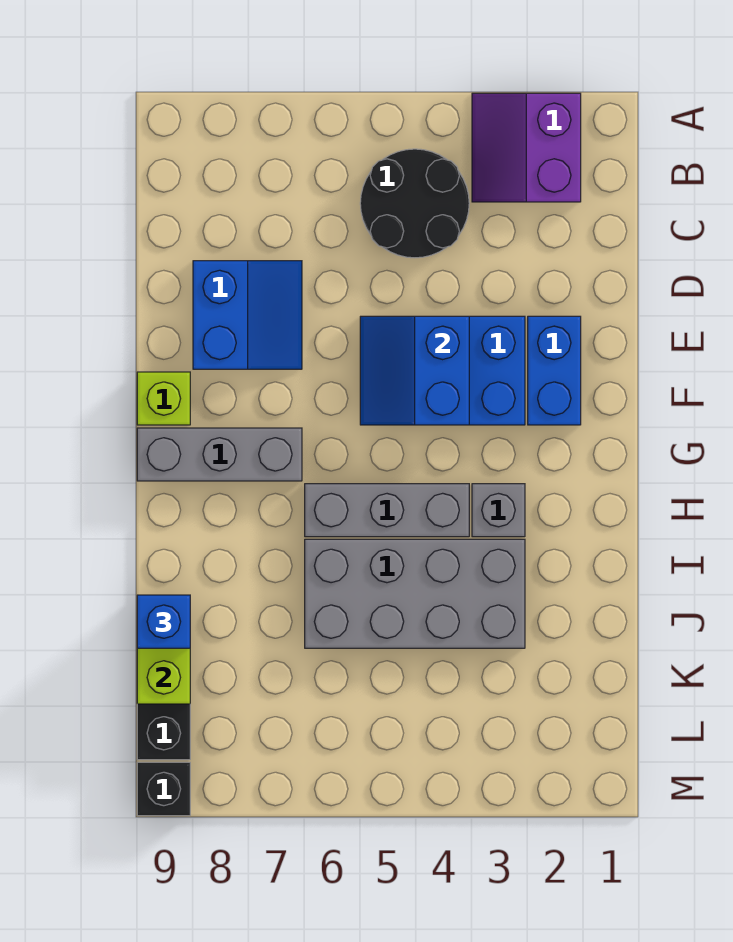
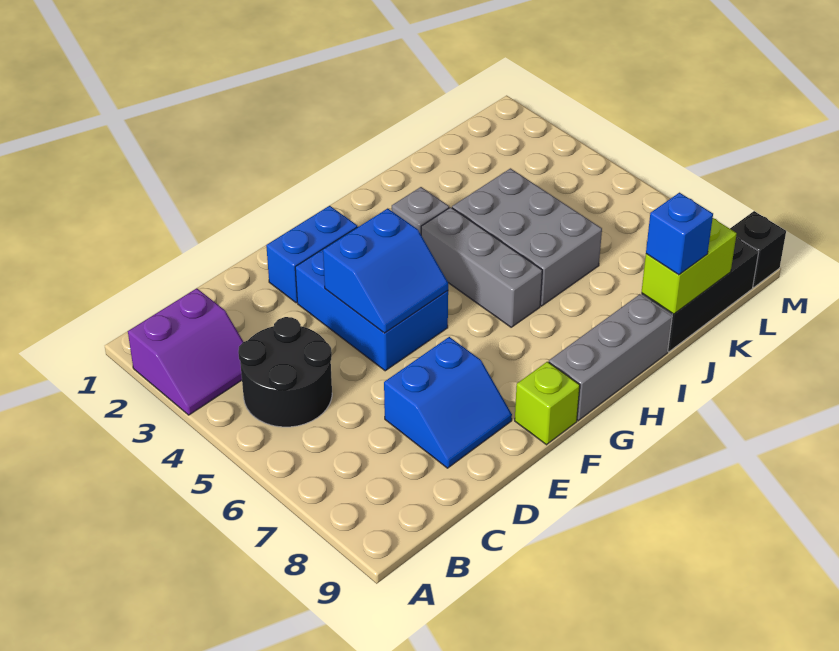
blue 2x2 slope [193,261,302,369] -> blue 2x2 slope turned to [384,337,512,468]
grey 1x3 brick [137,428,302,481] -> grey 1x3 brick turned to [549,294,672,421]
grey 2x4 brick [305,539,525,648] -> grey 2x3 brick [452,168,602,306]

